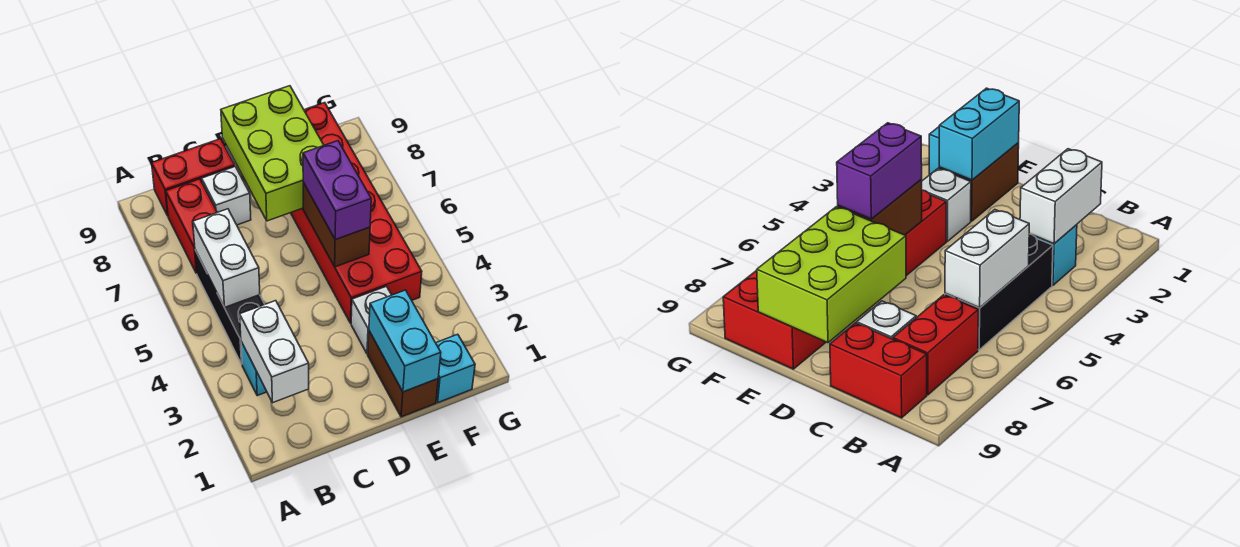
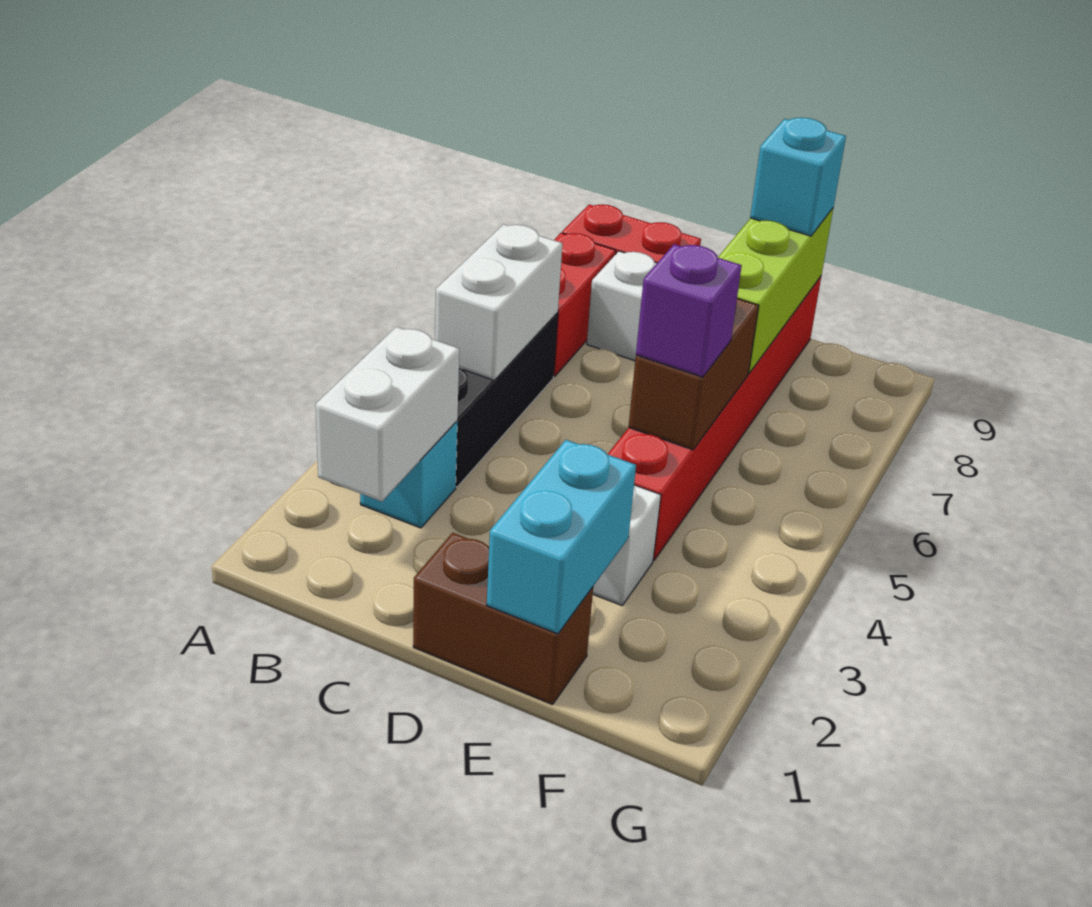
lime 2x3 brick [221,86,324,221] -> lime 1x3 brick [718,209,833,373]
brown 1x2 brick [368,331,438,417] -> brown 1x2 brick turned to [413,533,593,705]
red 2x6 brick [291,103,422,323] -> red 1x6 brick [608,277,821,560]
purple 1x2 brick [303,141,371,240] -> purple 1x1 brick [636,244,742,377]
cyan 1x1 brick [436,334,475,402] -> cyan 1x1 brick moved to [750,118,846,236]

